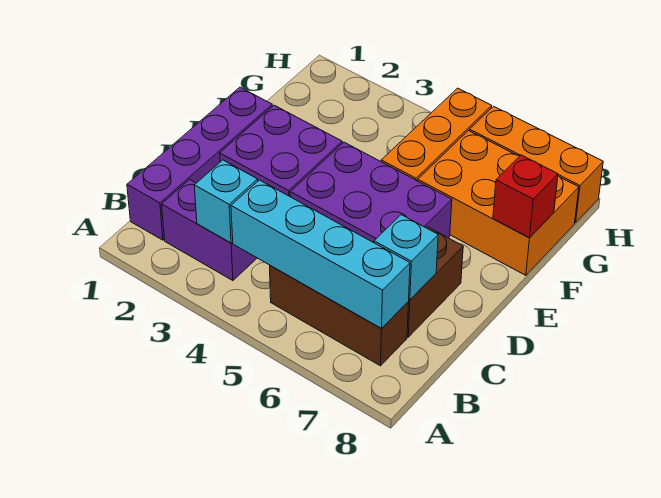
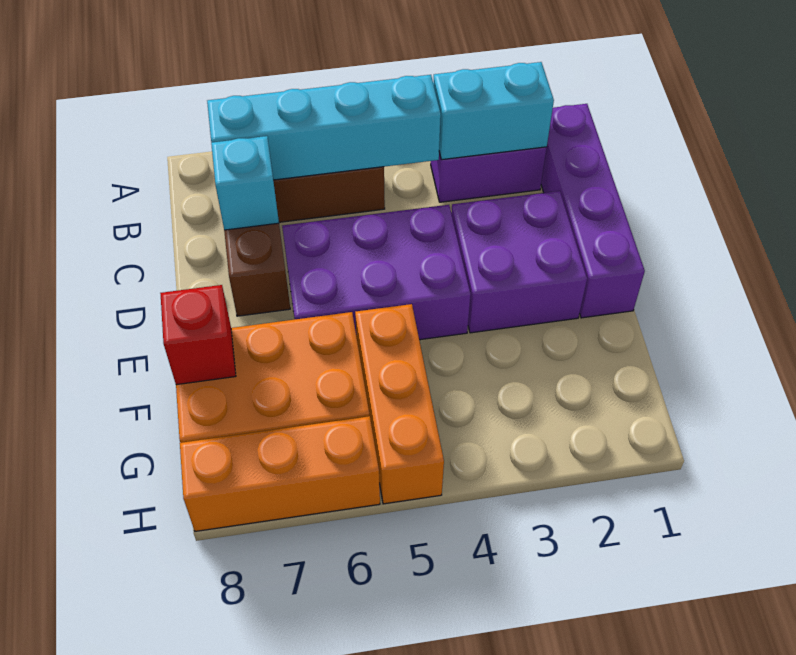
cyan 1x1 brick [194,160,258,243] -> cyan 1x2 brick [433,62,554,160]

